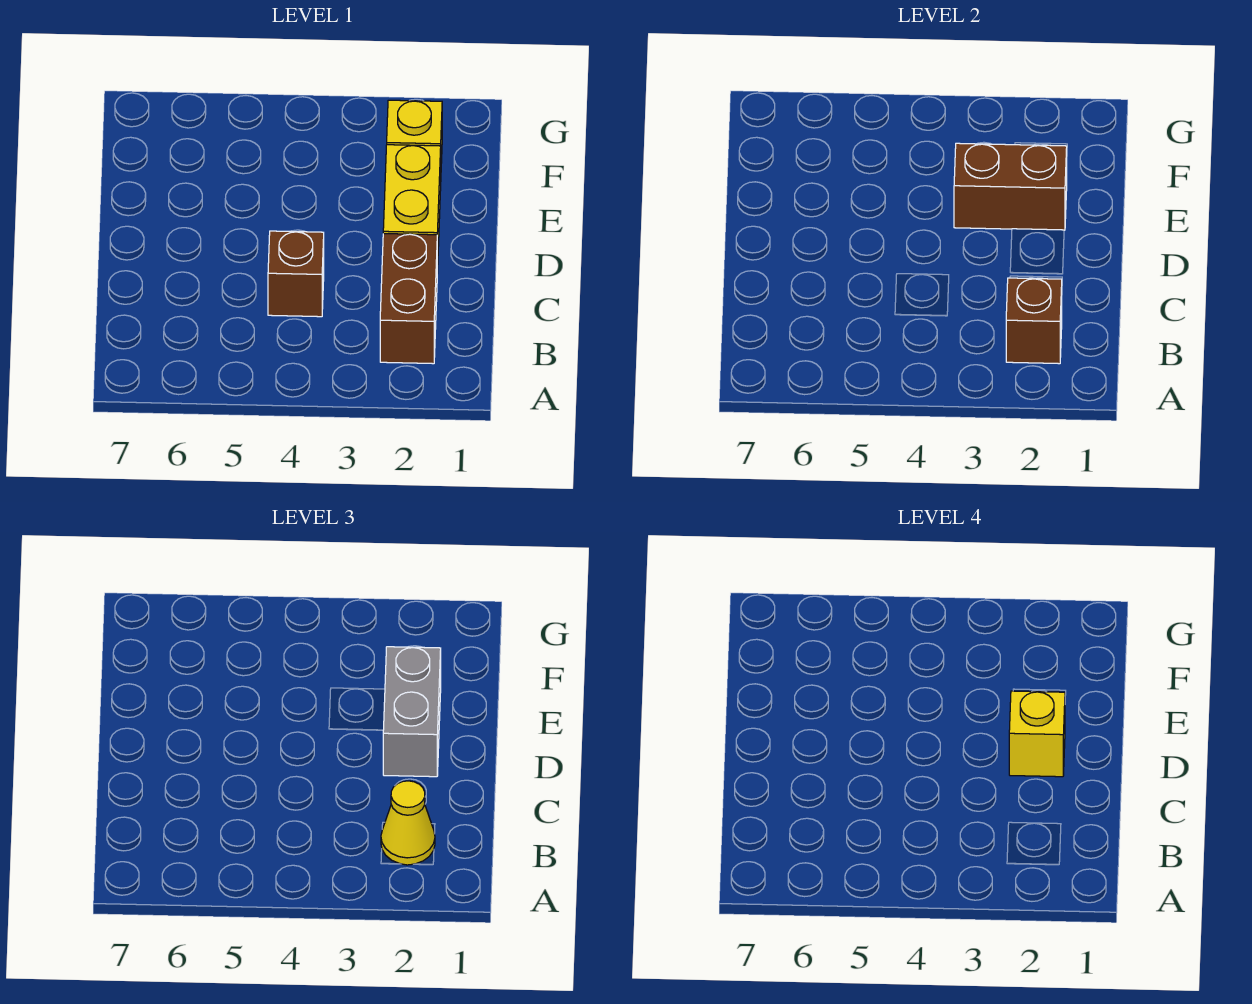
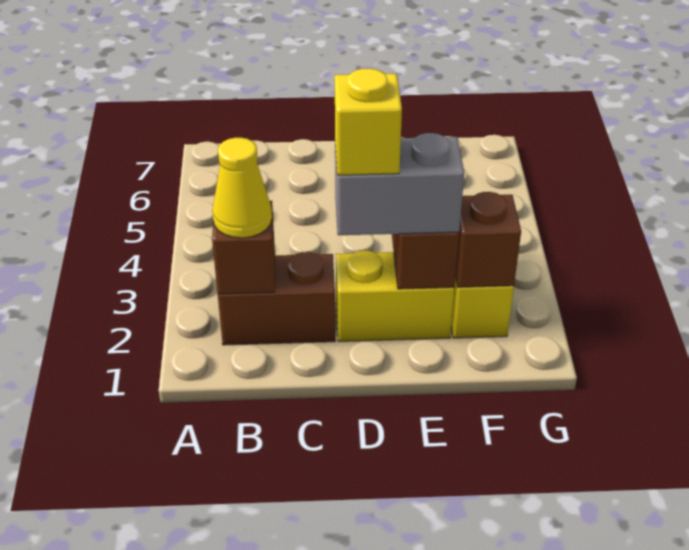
brown 1x1 brick [268,231,324,317] -> brown 1x1 brick moved to [456,192,521,287]

